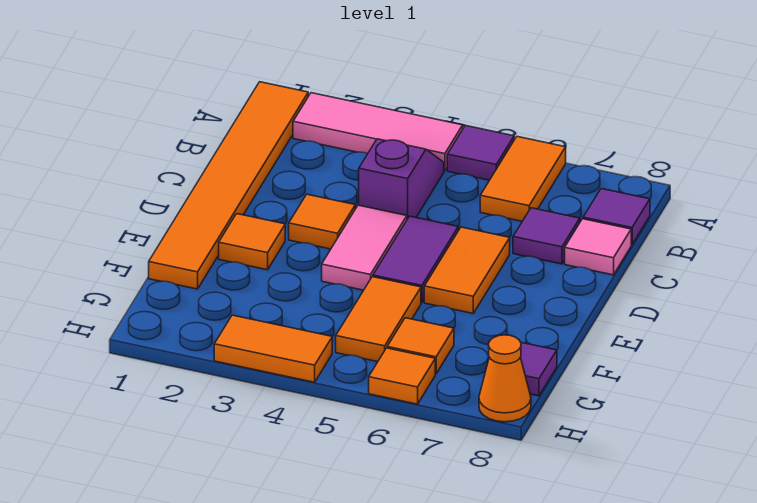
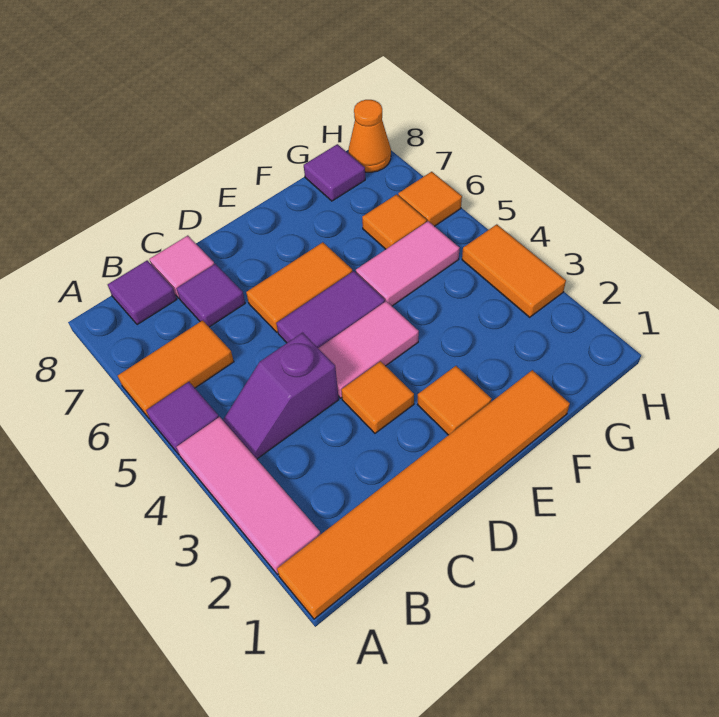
orange 1x2 tile [336,277,421,362] -> pink 1x2 tile [356,221,460,306]

